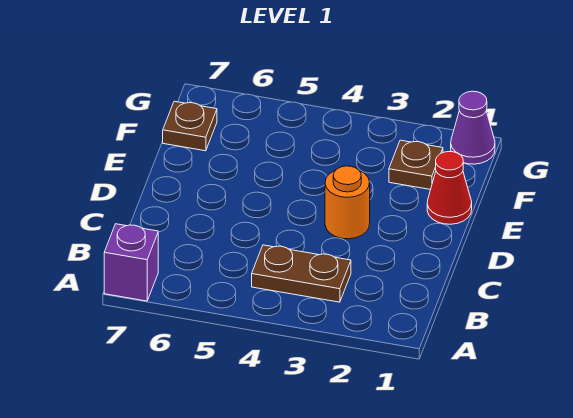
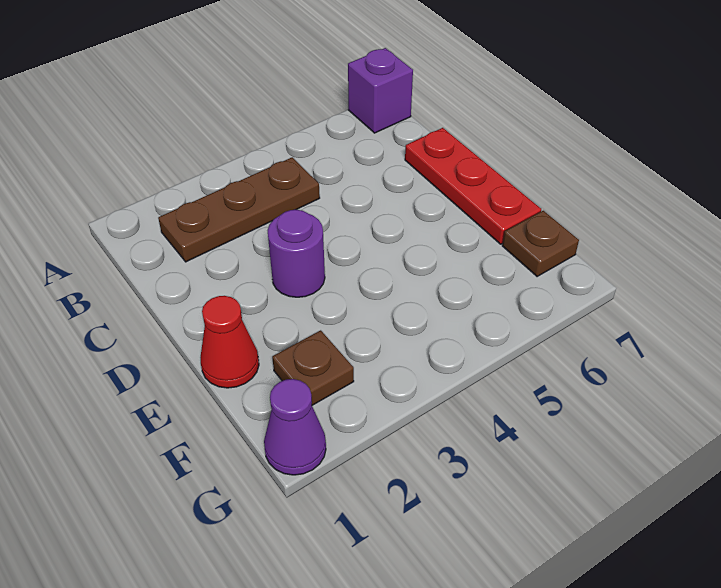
brown 1x2 plate [252,245,351,302] -> brown 1x3 plate [158,157,320,262]
none -> red 1x3 plate [405,128,541,244]
orange 1x1 round brick [325,166,370,239] -> purple 1x1 round brick [268,210,325,297]

